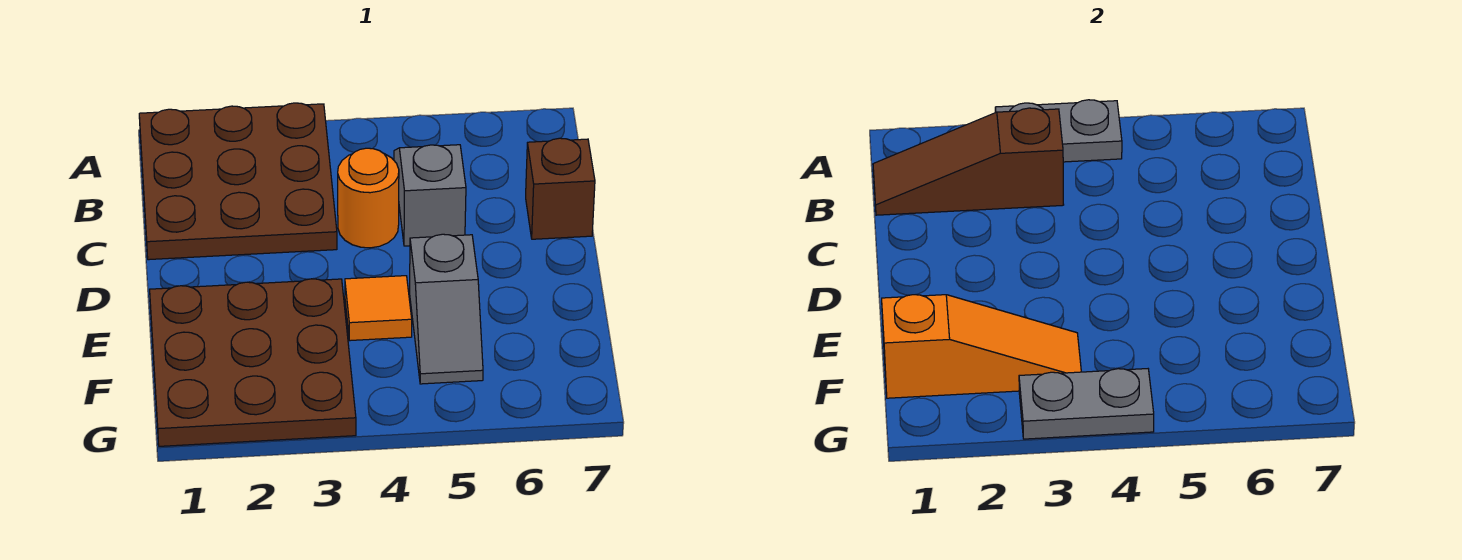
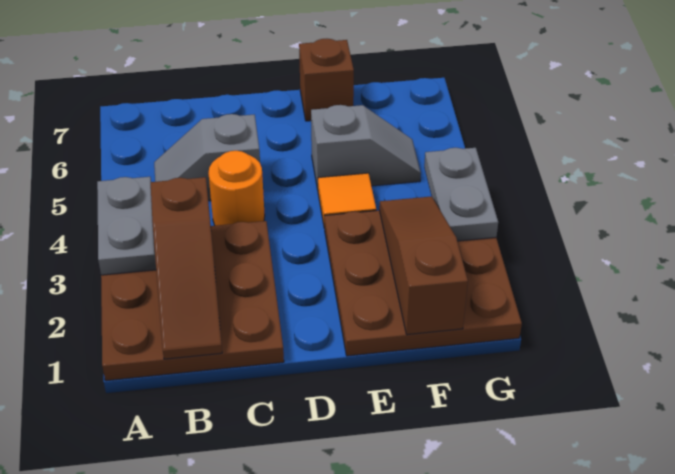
brown 1x1 brick [526,138,595,239] -> brown 1x1 brick moved to [299,39,354,121]
orange 1x3 slope [882,295,1081,398] -> brown 1x3 slope [379,196,468,335]

